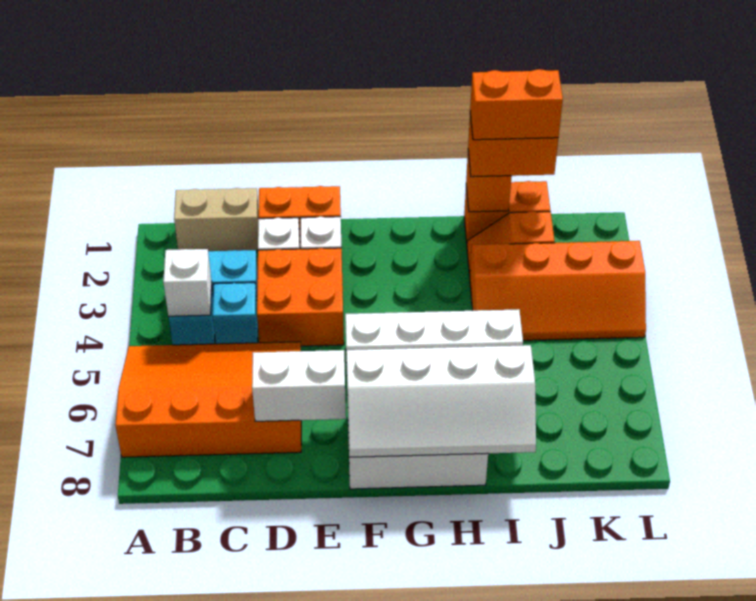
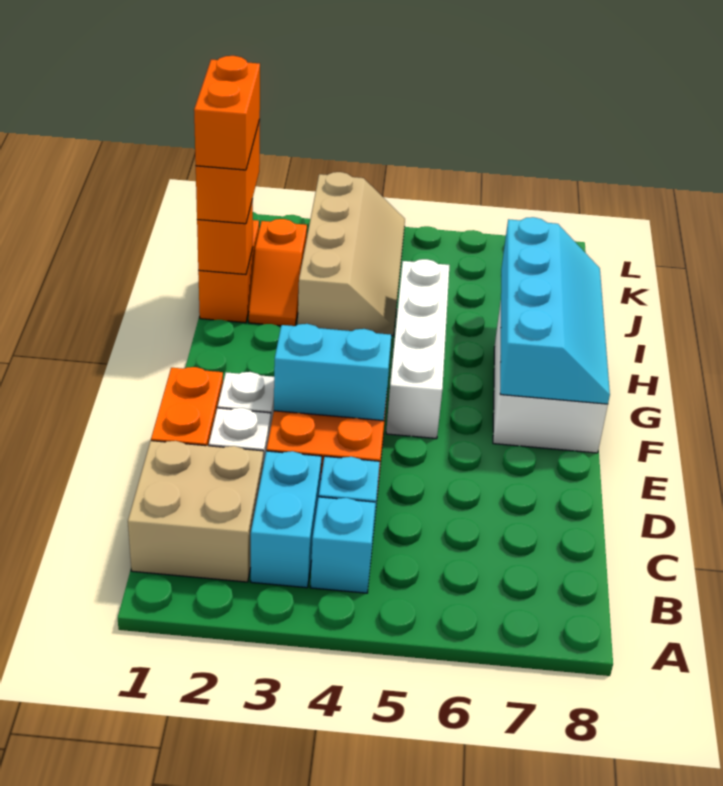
orange 3x4 slope [115,342,301,457] -> none
tan 1x2 brick [174,188,259,251] -> tan 2x2 brick [128,441,263,582]
white 1x1 brick [163,249,212,316] -> none
white 1x2 brick [252,350,346,421] -> none
none -> cyan 1x2 brick [274,324,391,421]
white 2x4 slope [346,345,536,457] -> cyan 2x4 slope [500,217,610,404]
orange 2x4 slope [470,241,646,340] -> tan 2x4 slope [298,172,405,336]

